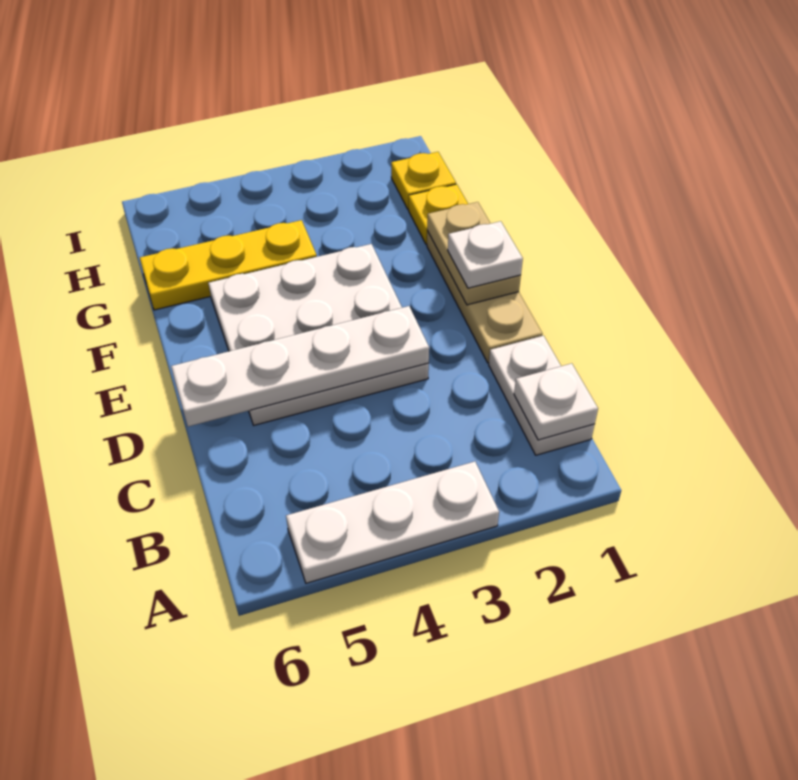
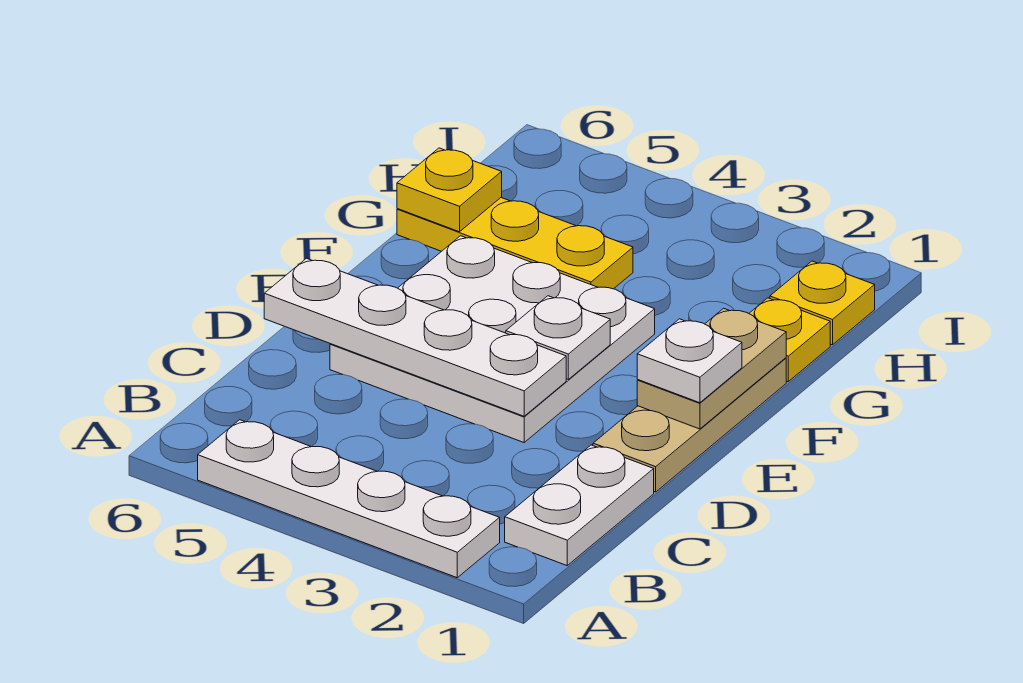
white 1x3 plate [286,462,499,583] -> white 1x4 plate [198,420,500,578]
white 1x1 plate [514,363,598,440] -> white 1x1 plate moved to [506,296,610,379]
none -> yellow 1x1 plate [397,148,502,232]

